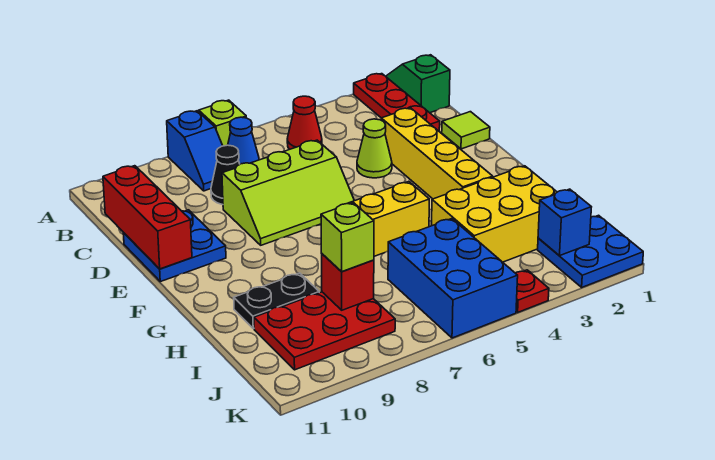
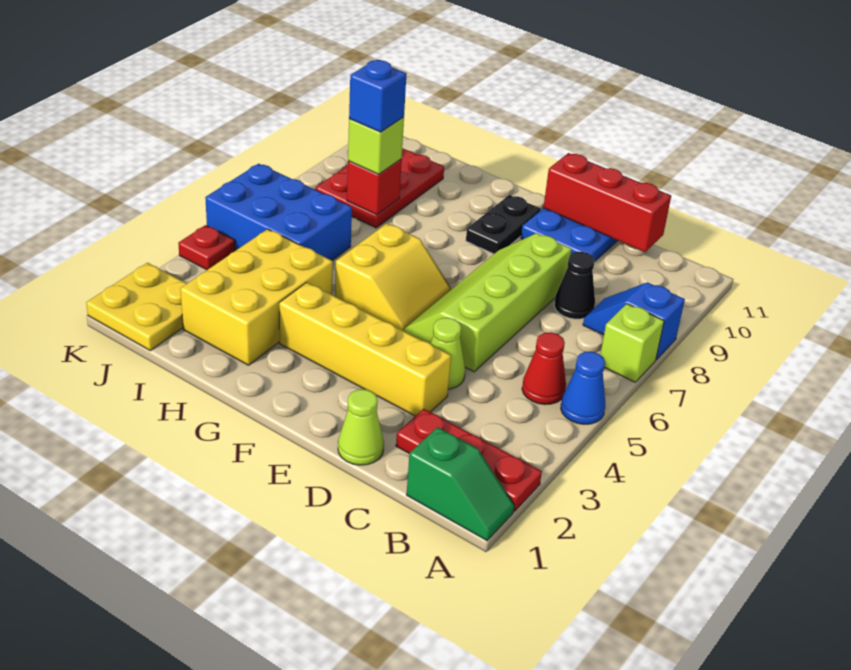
blue 1x1 cone [228,117,259,164] -> blue 1x1 cone moved to [561,352,605,424]
lime 1x1 tile [442,112,490,149] -> lime 1x1 cone [338,389,384,465]
lime 2x3 slope [222,140,354,245] -> lime 2x4 slope [404,233,572,372]
black 1x2 plate [234,273,319,328] -> black 1x2 plate moved to [466,195,541,254]
blue 2x2 plate [538,215,643,287] -> yellow 2x2 plate [86,263,187,351]
blue 1x1 brick [538,189,591,256] -> blue 1x1 brick moved to [349,60,406,132]

